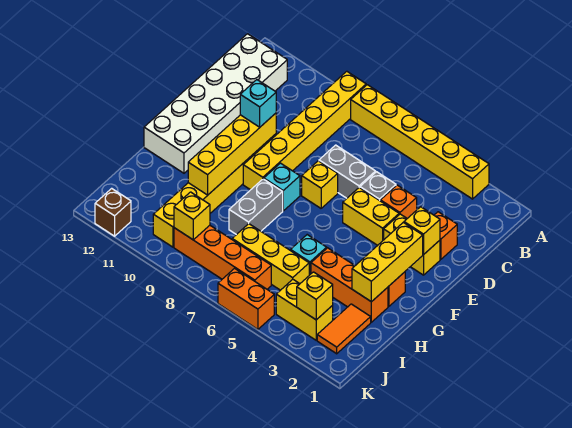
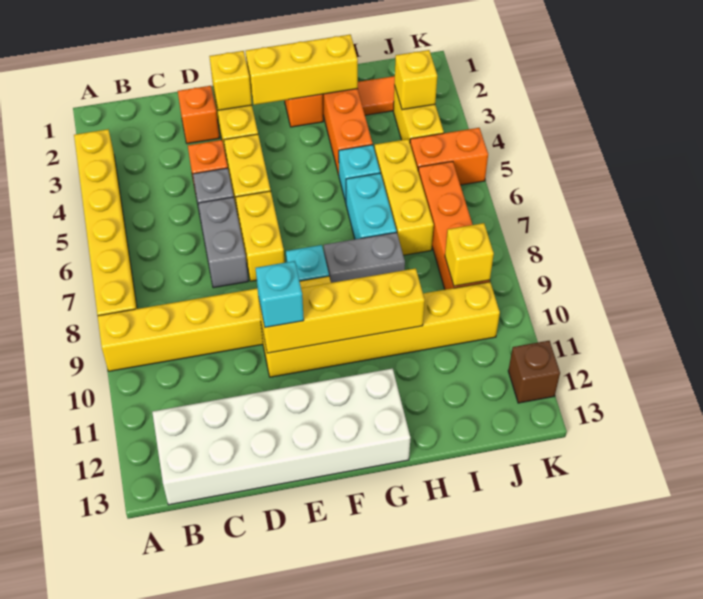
yellow 1x1 brick [302,161,338,208] -> yellow 1x2 brick [236,191,285,281]
none -> cyan 1x2 brick [346,173,397,239]
orange 1x2 brick [218,268,274,329] -> orange 1x2 brick turned to [410,128,488,185]

